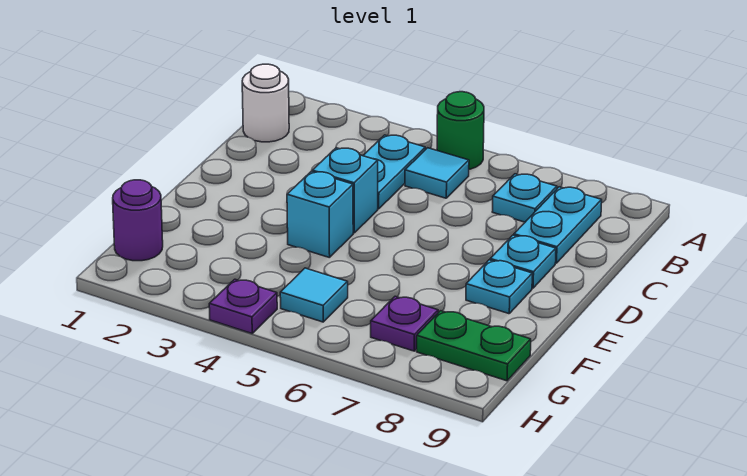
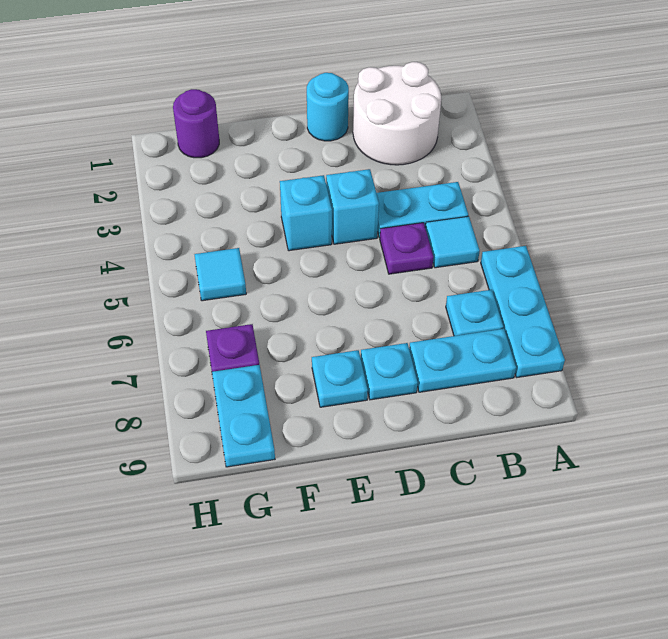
green 1x1 round brick [437,92,484,169] -> none
none -> cyan 1x3 plate [481,246,565,378]
white 1x1 round brick [242,64,289,142] -> white 2x2 round brick [353,62,441,165]
none -> cyan 1x1 round brick [307,73,349,141]
green 1x2 plate [417,311,531,381] -> cyan 1x2 plate [212,365,275,467]
purple 1x1 plate [209,279,277,333] -> purple 1x1 plate moved to [380,223,434,274]

